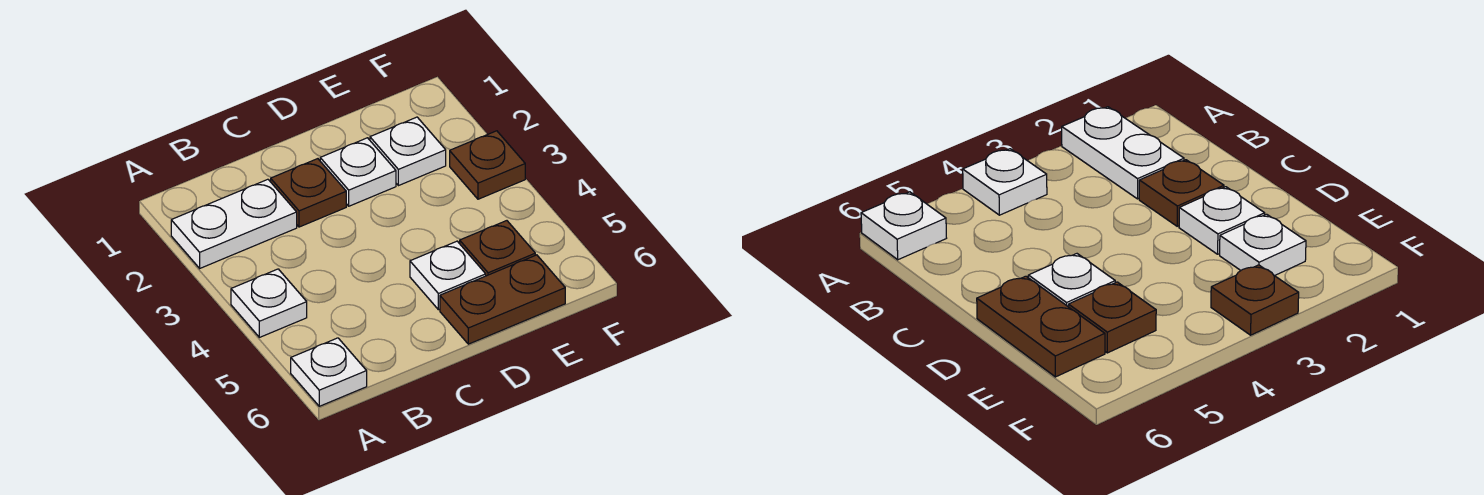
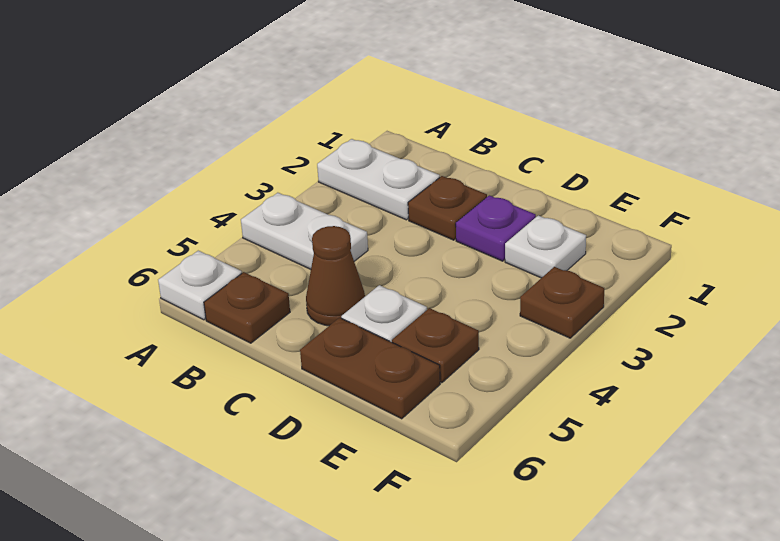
white 1x1 plate [231,269,307,337] -> white 1x2 plate [241,193,368,269]
none -> brown 1x1 plate [204,272,290,343]
none -> brown 1x1 cone [306,226,365,326]
white 1x1 plate [320,138,396,206] -> purple 1x1 plate [456,195,536,261]

